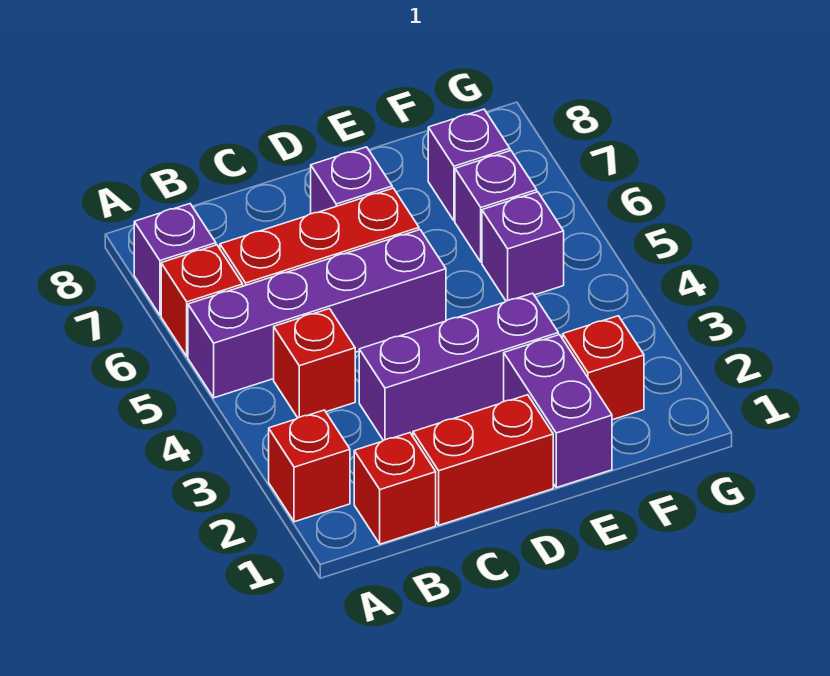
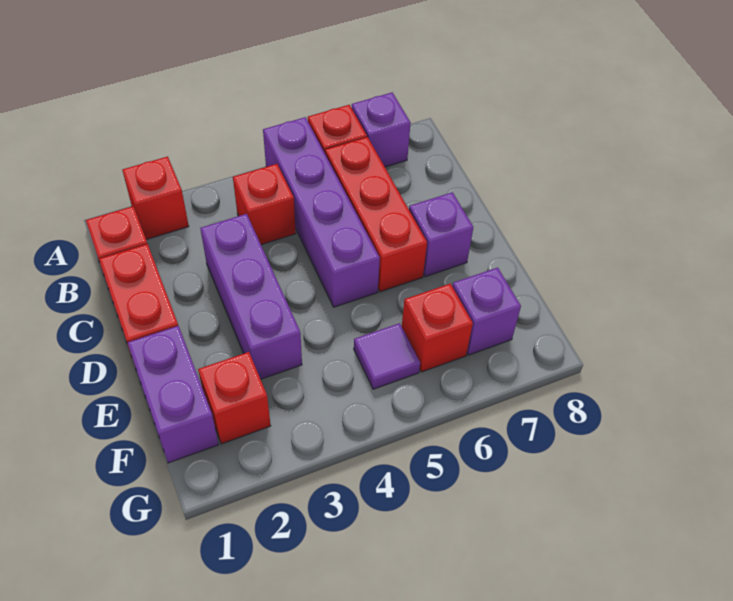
purple 1x2 brick [504,335,612,488] -> purple 1x2 brick turned to [128,326,219,463]
purple 1x1 brick [482,192,564,301] -> purple 1x1 tile [354,323,420,389]
purple 1x1 brick [455,151,537,262] -> red 1x1 brick [402,284,473,372]

